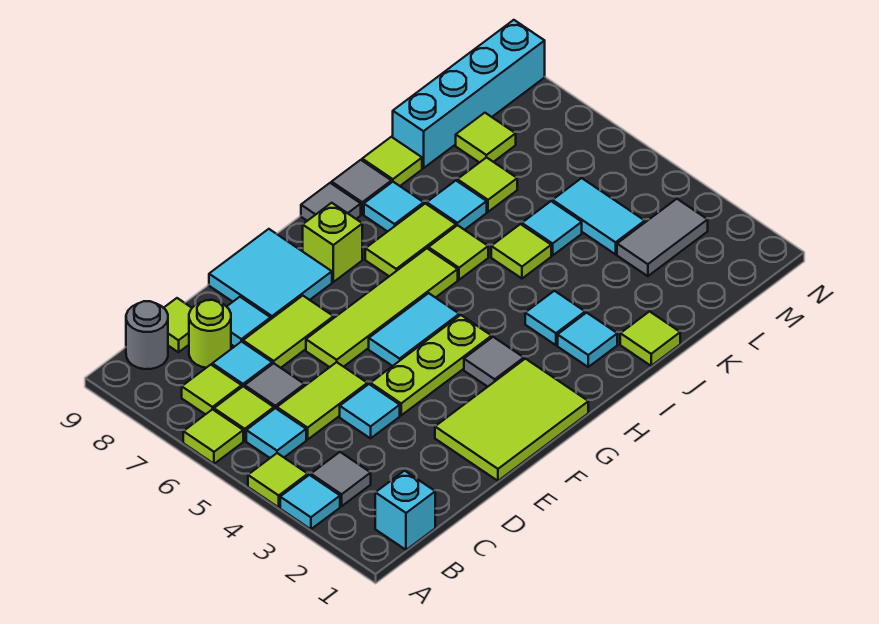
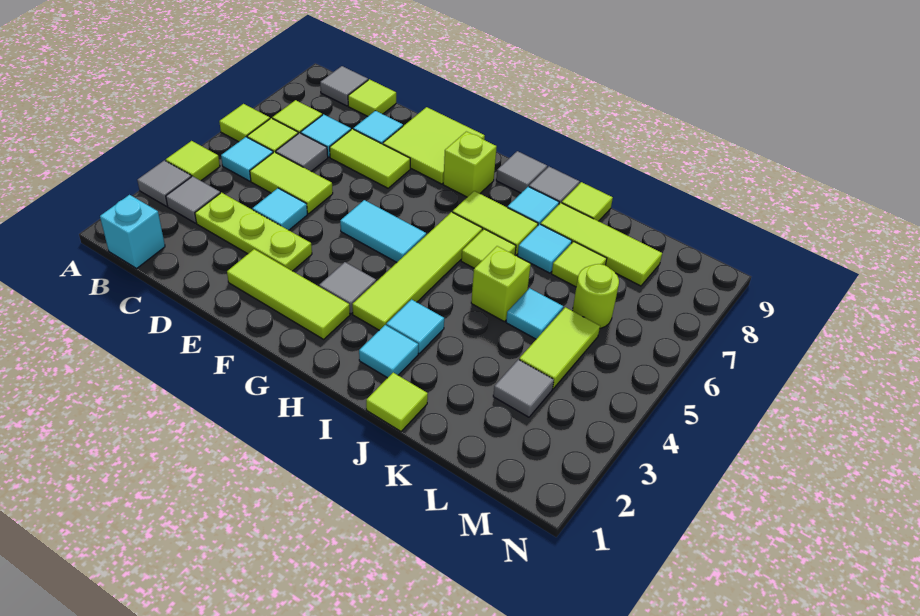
cyan 1x1 tile [280,475,340,529] -> grey 1x1 tile [137,160,191,206]
grey 1x1 round brick [126,301,168,369] -> grey 1x1 tile [320,66,368,106]
lime 1x1 round brick [189,300,231,368] -> lime 1x1 round brick moved to [573,264,619,328]
lime 2x3 tile [435,359,588,481] -> lime 1x3 tile [227,249,350,339]
lime 1x3 plate [370,315,492,415] -> lime 1x3 plate moved to [195,193,312,271]
lime 1x4 tile [306,249,458,367] -> lime 1x4 tile turned to [352,212,483,330]
cyan 2x2 tile [209,229,332,319] -> lime 2x2 tile [383,107,485,184]
lime 1x1 tile [491,224,551,278] -> lime 1x1 brick [471,246,531,321]
cyan 1x4 brick [393,20,545,168] -> none
grey 1x2 tile [617,199,708,276] -> grey 1x1 tile [493,360,554,417]
cyan 1x2 tile [553,178,645,254] -> lime 1x2 tile [519,307,600,389]
lime 1x1 tile [456,113,516,163] -> lime 1x3 tile [541,203,662,286]

